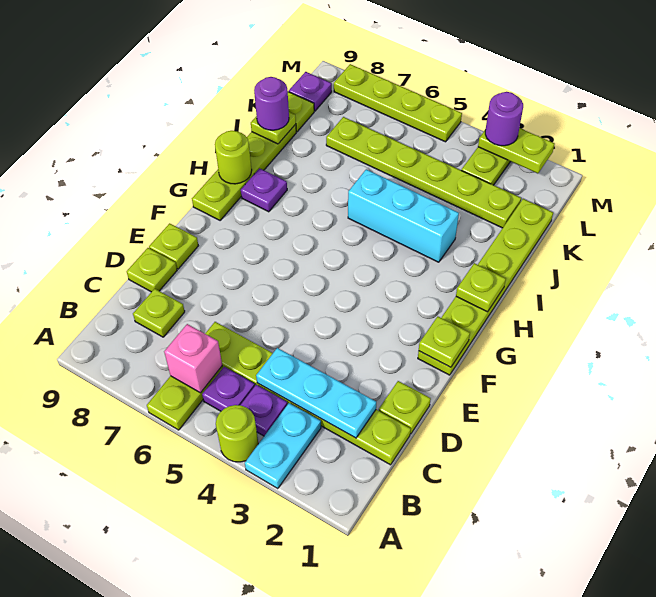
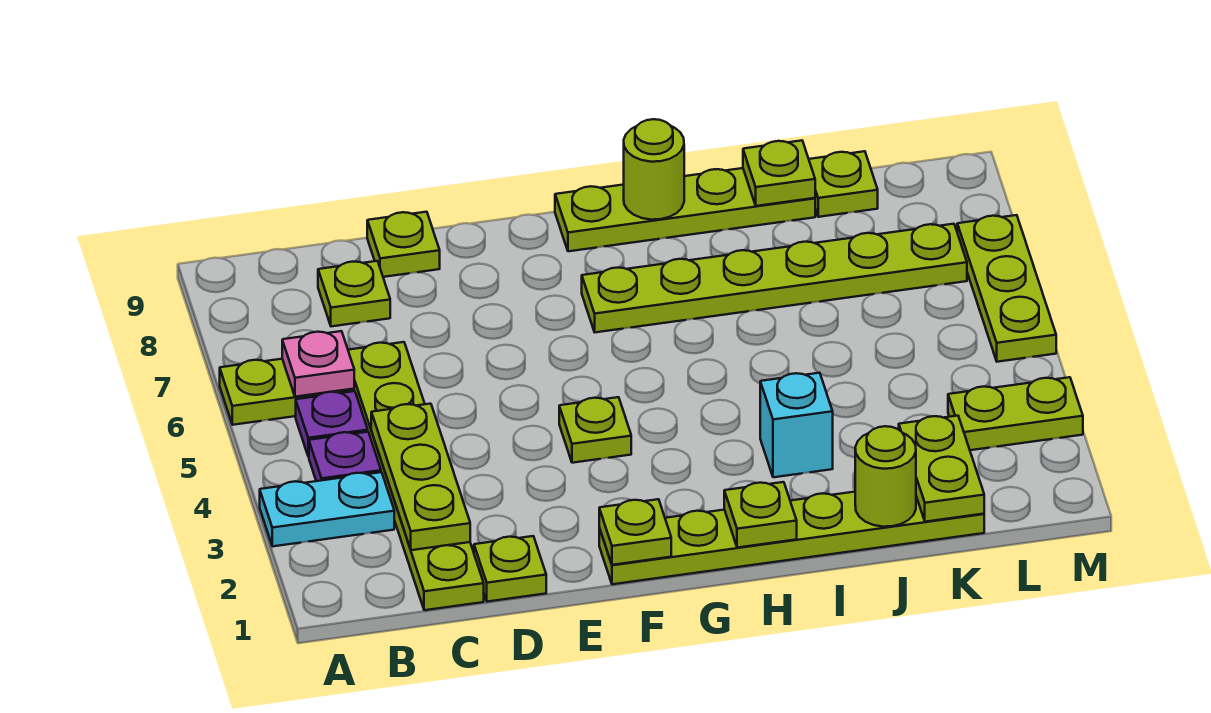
lime 1x1 round brick [216,405,258,462] -> lime 1x1 round brick moved to [855,426,916,527]
pink 1x1 brick [164,324,222,393] -> pink 1x1 plate [282,331,354,397]
cyan 1x3 plate [256,348,376,438] -> lime 1x3 plate [371,404,470,550]
lime 1x1 plate [149,223,198,269] -> lime 1x1 plate moved to [559,397,631,463]
purple 1x1 plate [241,168,287,212] -> none
cyan 1x3 brick [348,169,459,262] -> cyan 1x1 brick [760,373,833,477]
purple 1x1 round brick [254,77,289,130] -> none
lime 1x6 plate [326,117,521,228] -> lime 1x6 plate turned to [582,224,967,332]
purple 1x1 plate [289,72,332,111] -> none
lime 1x2 plate [478,128,555,173] -> lime 1x2 plate moved to [899,416,984,522]
purple 1x1 round brick [485,92,523,146] -> none
lime 1x4 plate [334,64,462,142] -> lime 1x3 plate [957,215,1056,362]

